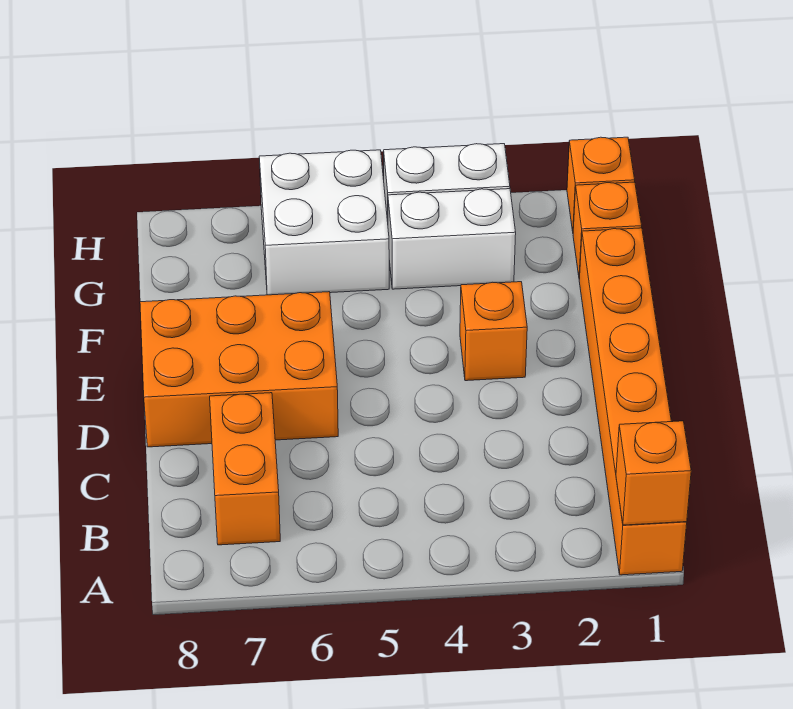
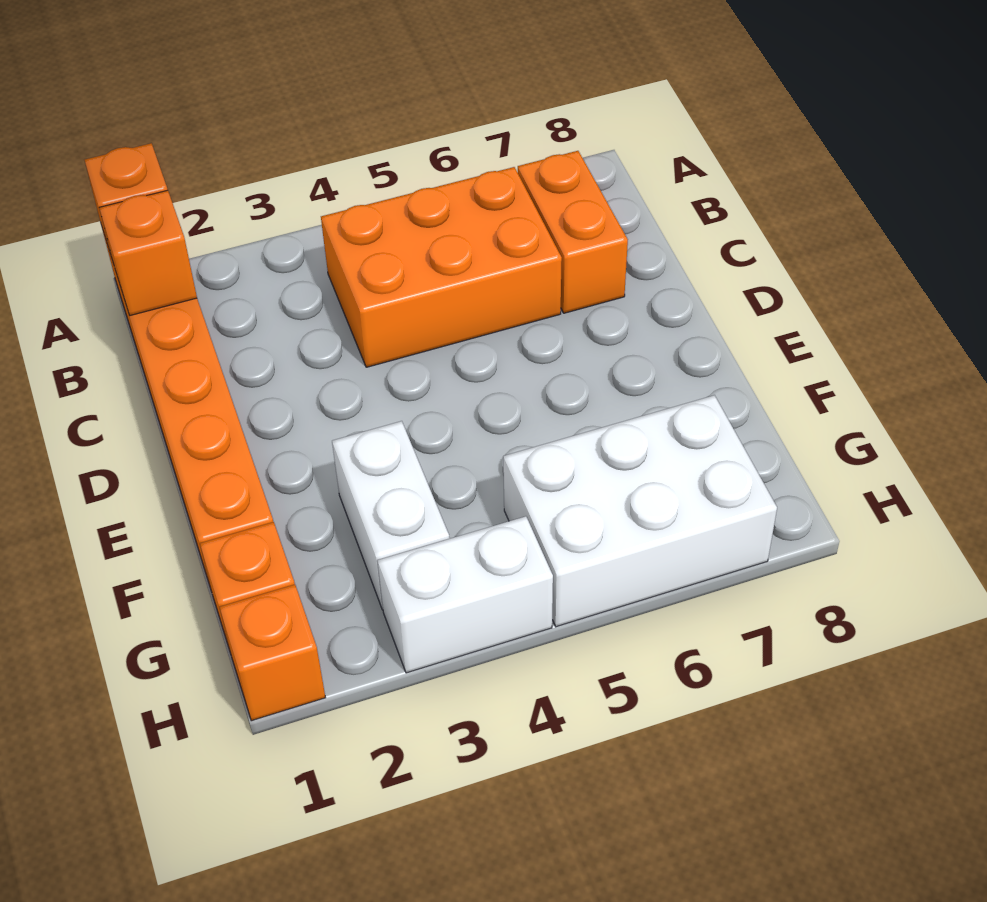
orange 2x3 brick [140,292,338,447] -> orange 2x3 brick moved to [321,167,562,367]
orange 1x1 brick [460,282,527,381] -> orange 1x1 brick moved to [99,190,197,316]
white 1x2 brick [388,189,516,289] -> white 1x2 brick turned to [332,421,450,610]
white 2x2 brick [259,150,389,295] -> white 2x3 brick [503,395,777,627]

